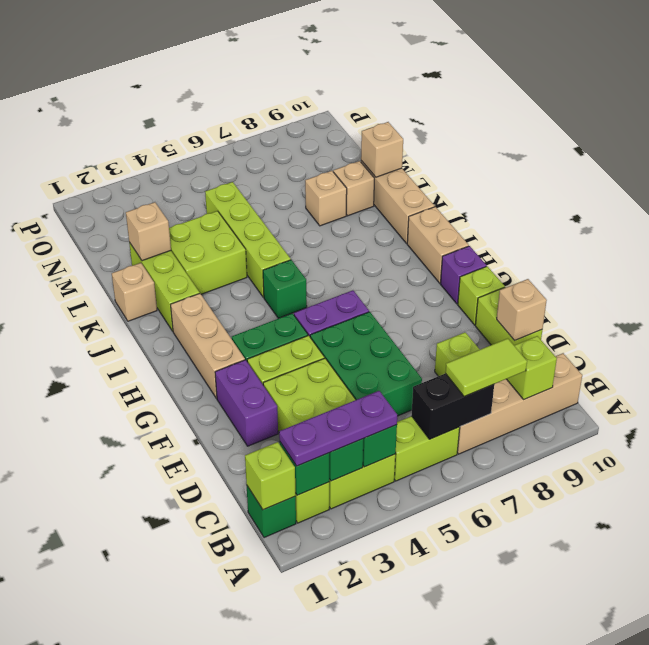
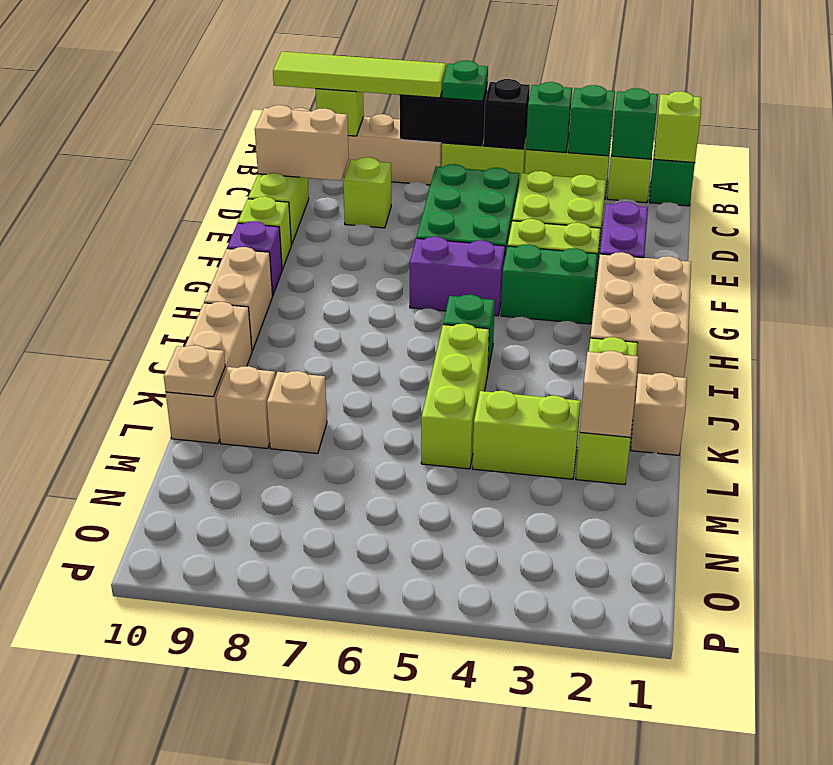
purple 1x3 plate [279,391,397,466] -> none
none -> black 1x1 brick [484,79,530,149]
none -> green 1x1 plate [442,60,488,101]
lime 1x2 tile [445,338,527,397] -> lime 1x4 tile [273,52,446,98]
tan 1x1 brick [497,279,547,340] -> tan 1x2 brick [255,105,349,181]
tan 1x3 brick [171,294,245,398] -> tan 2x3 brick [590,252,691,386]
lime 1x4 brick [205,182,291,297] -> lime 1x3 brick [421,324,489,469]
lime 2x2 brick [169,211,247,294] -> lime 1x2 brick [472,391,581,479]
tan 1x1 brick [361,122,403,177] -> tan 1x1 plate [164,345,225,397]

